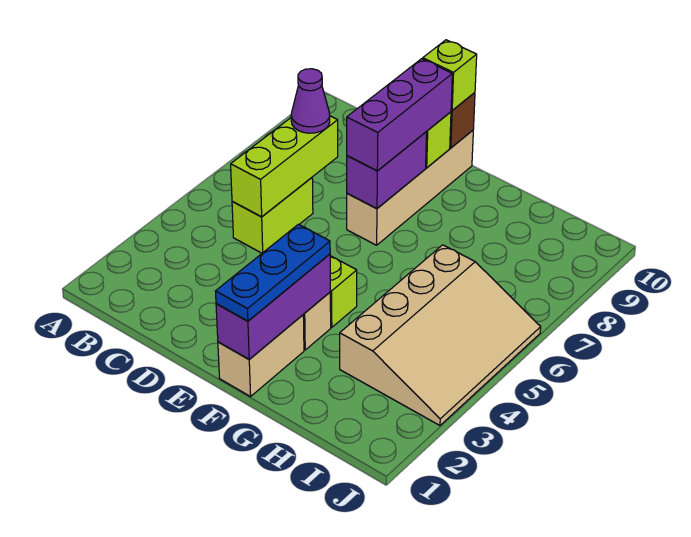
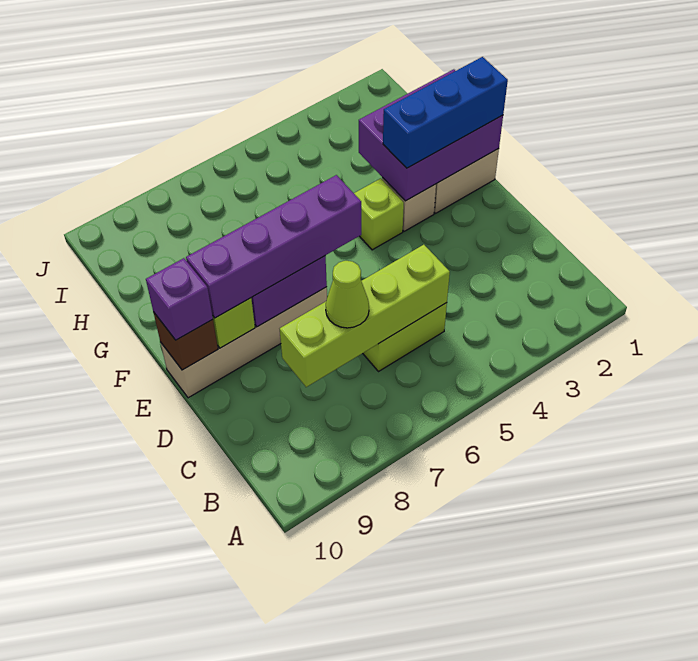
lime 1x3 brick [231,116,338,217] -> lime 1x4 brick [280,245,450,387]
purple 1x1 cone [291,69,330,133] -> lime 1x1 cone [326,261,369,328]
purple 1x3 brick [347,59,452,171] -> purple 1x4 brick [186,175,361,318]
lime 1x1 brick [423,40,477,110] -> purple 1x1 brick [146,258,213,340]
purple 1x3 brick [216,254,330,359] -> purple 2x3 brick [359,69,503,201]
blue 1x3 plate [216,224,330,321] -> blue 1x3 brick [383,57,508,168]
tan 3x4 slope [340,245,541,425] -> none

